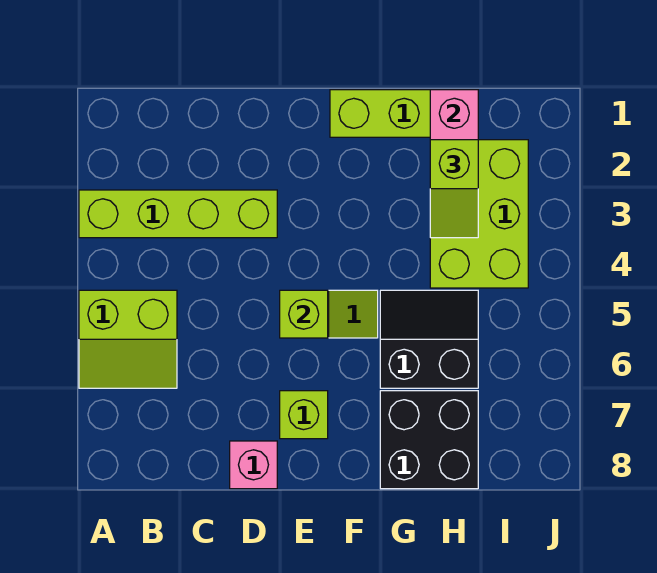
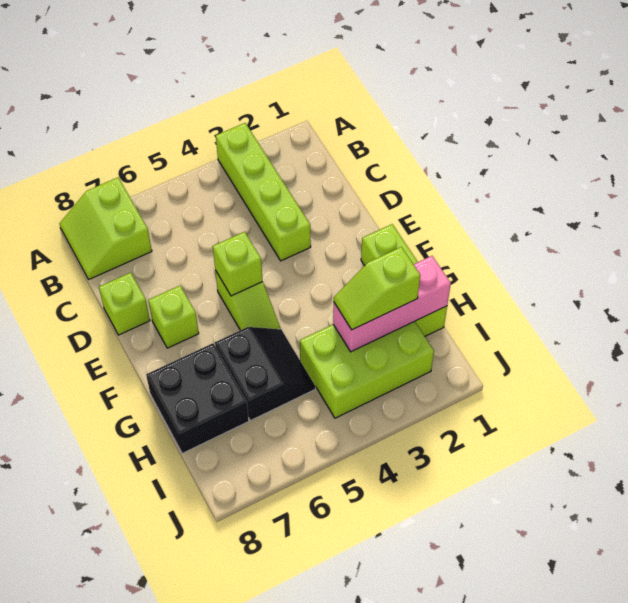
lime 2x2 slope [79,290,177,388] -> lime 2x2 slope moved to [59,178,152,279]
pink 1x1 brick [230,441,277,489] -> lime 1x1 brick [99,273,150,335]

